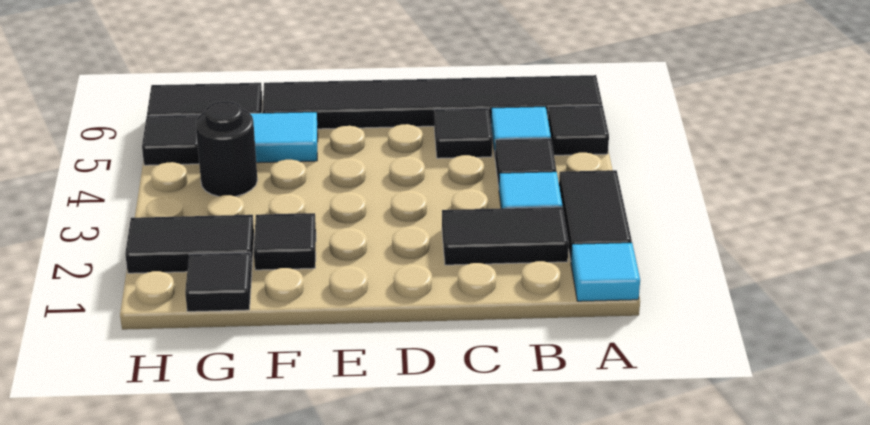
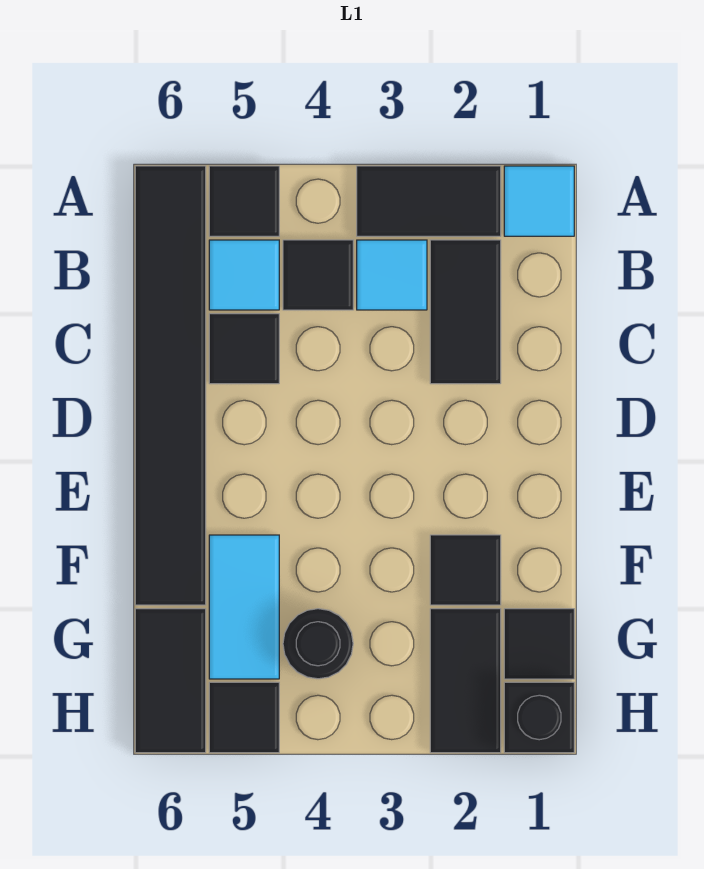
none -> black 1x1 brick [504,682,574,753]

